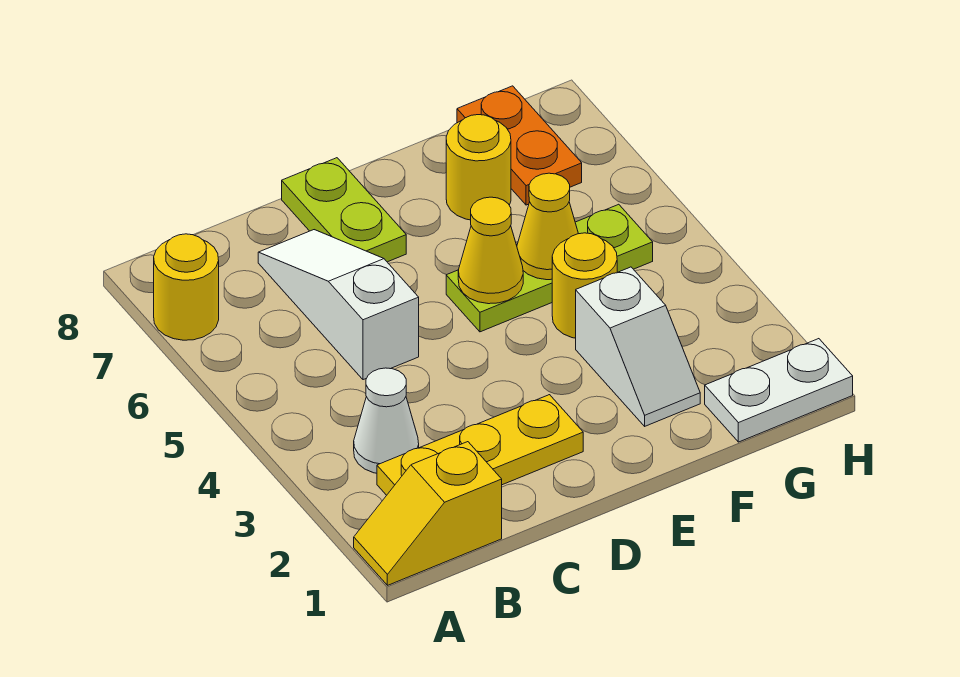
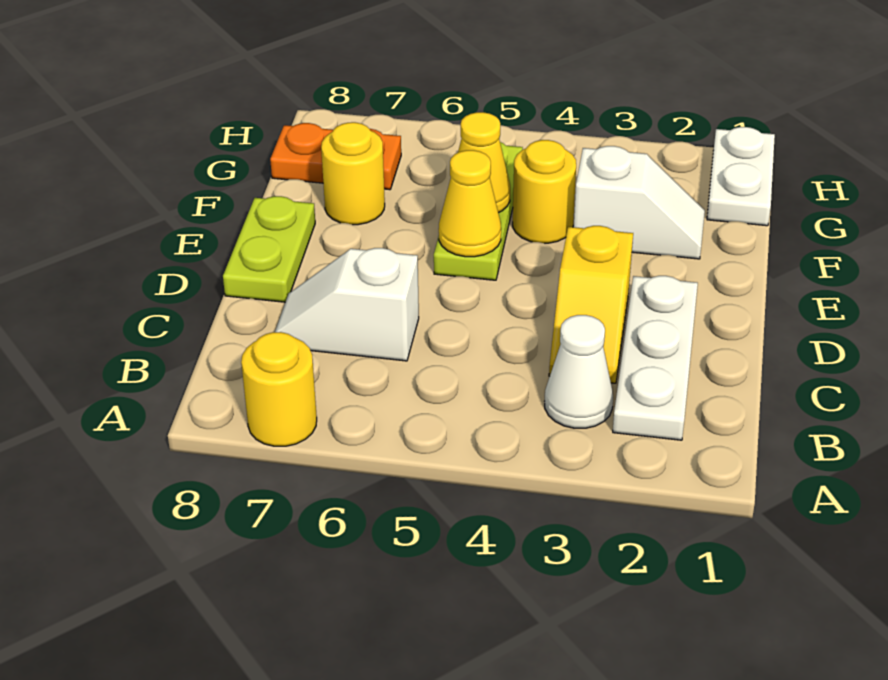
yellow 1x2 slope [354,442,502,585] -> yellow 1x2 slope moved to [549,226,633,383]
yellow 1x3 plate [377,395,583,495] -> white 1x3 plate [613,276,698,440]
white 1x3 slope [258,230,419,380] -> white 1x2 slope [275,248,419,361]
lime 1x2 plate [282,158,406,262] -> lime 1x2 plate turned to [223,196,315,302]

